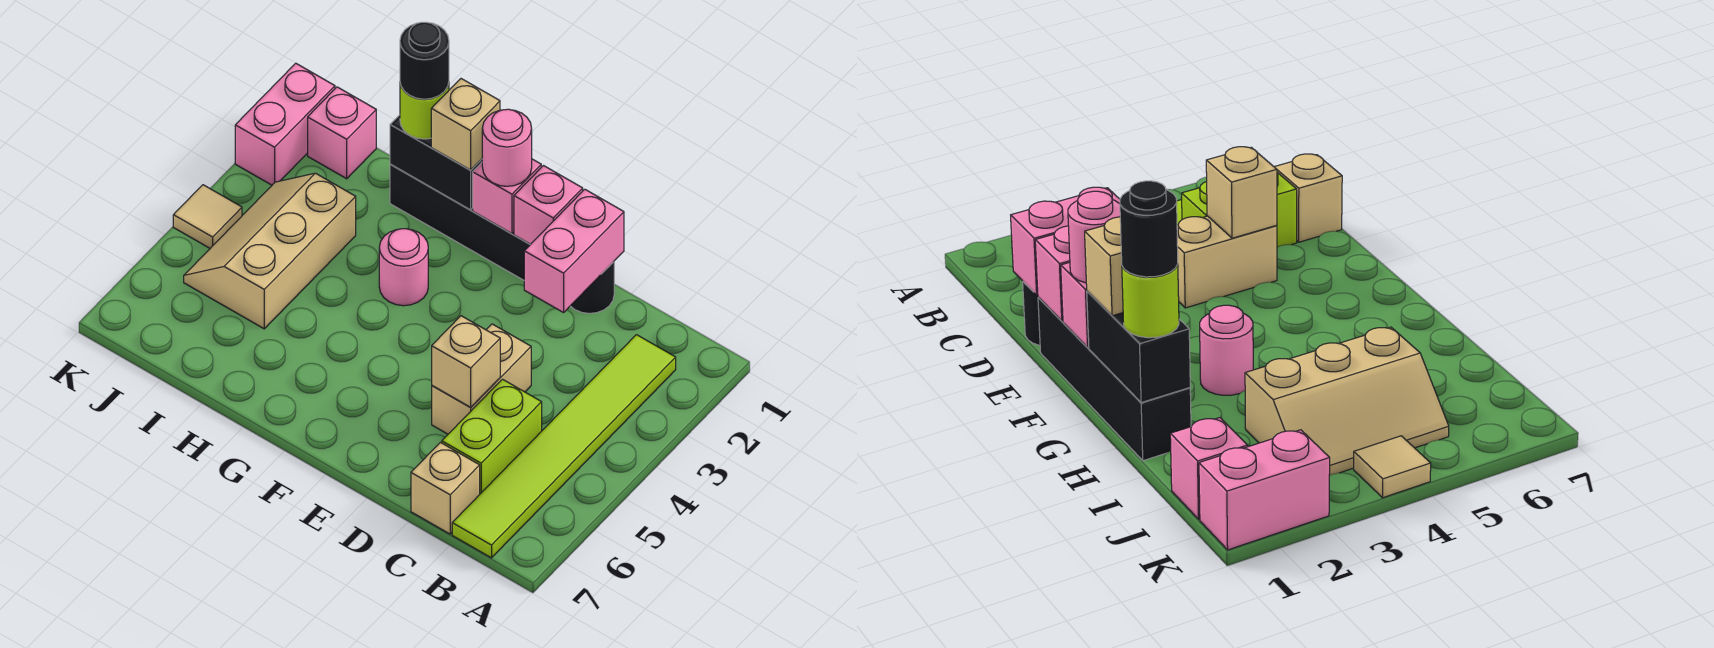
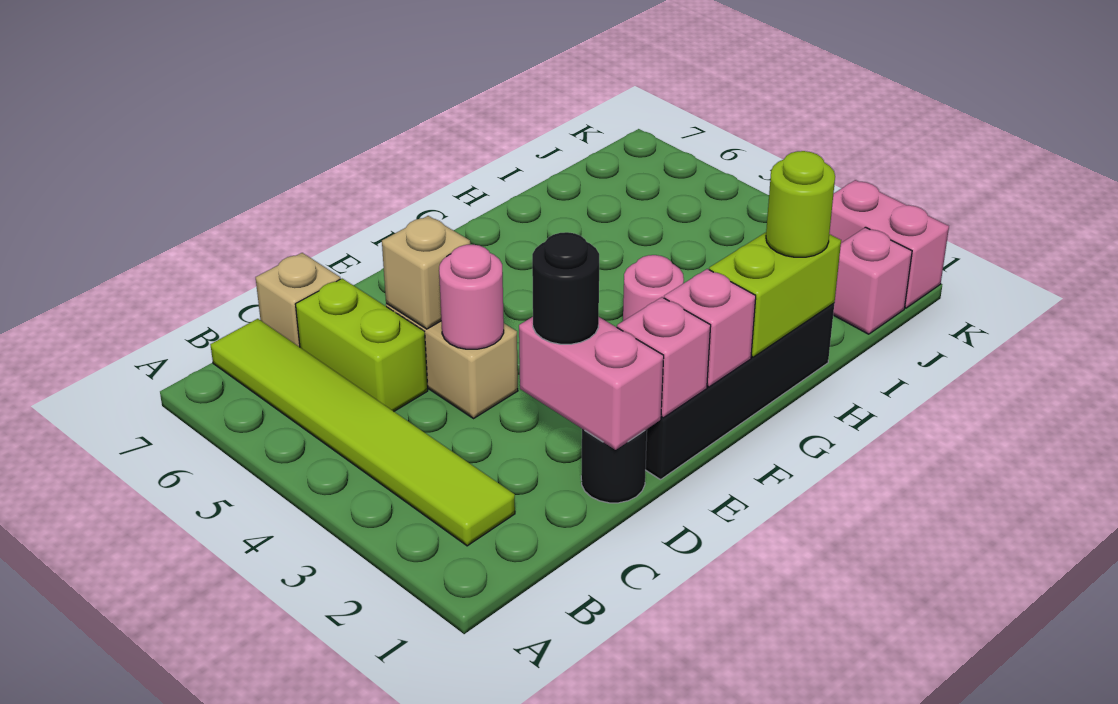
pink 1x1 round brick [482,109,532,186] -> pink 1x1 round brick moved to [439,245,504,349]
black 1x2 brick [390,115,482,210] -> lime 1x2 brick [709,232,841,357]
tan 1x1 brick [431,79,500,170] -> none
black 1x1 round brick [400,22,449,99] -> black 1x1 round brick moved to [532,232,599,344]
tan 2x3 slope [184,173,356,329] -> none
tan 1x1 tile [173,185,242,248] -> none

